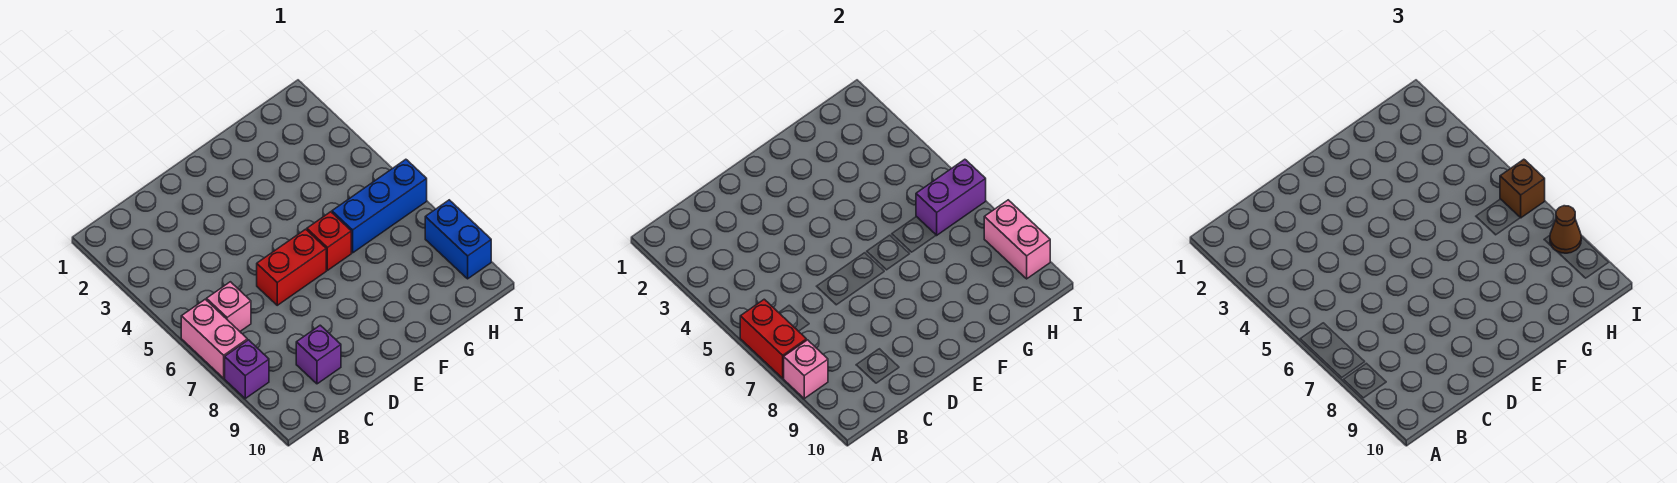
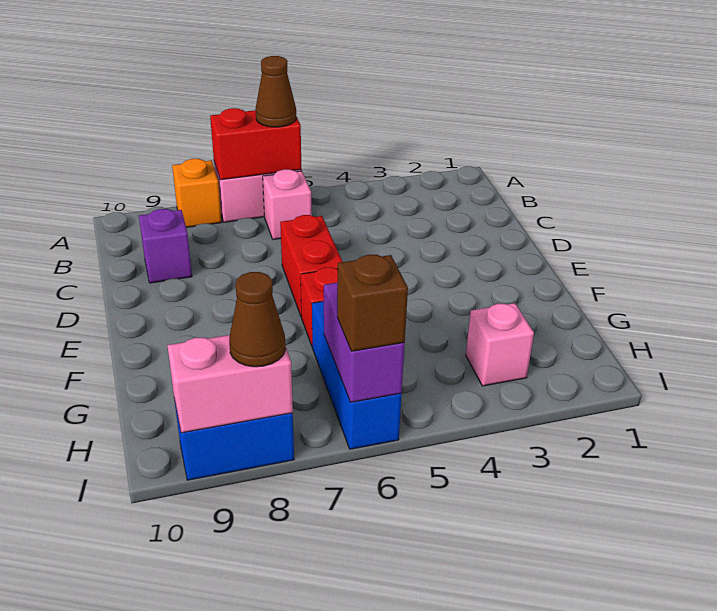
none -> brown 1x1 cone [256,56,296,127]
purple 1x1 brick [225,340,269,399] -> orange 1x1 brick [172,159,221,227]
pink 1x1 brick [784,340,828,399] -> pink 1x1 brick moved to [466,303,534,386]

